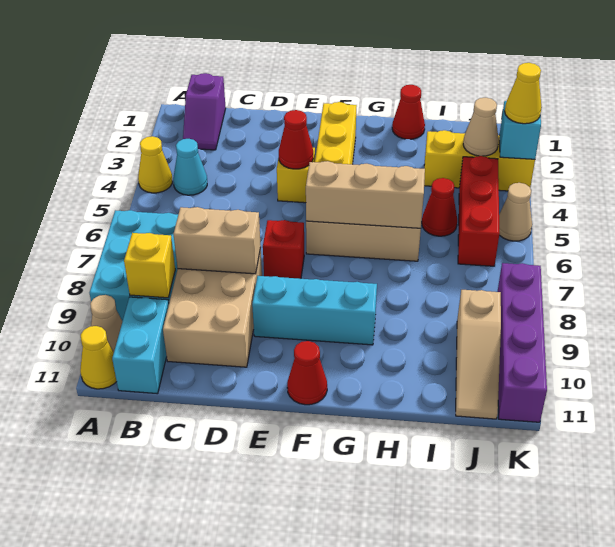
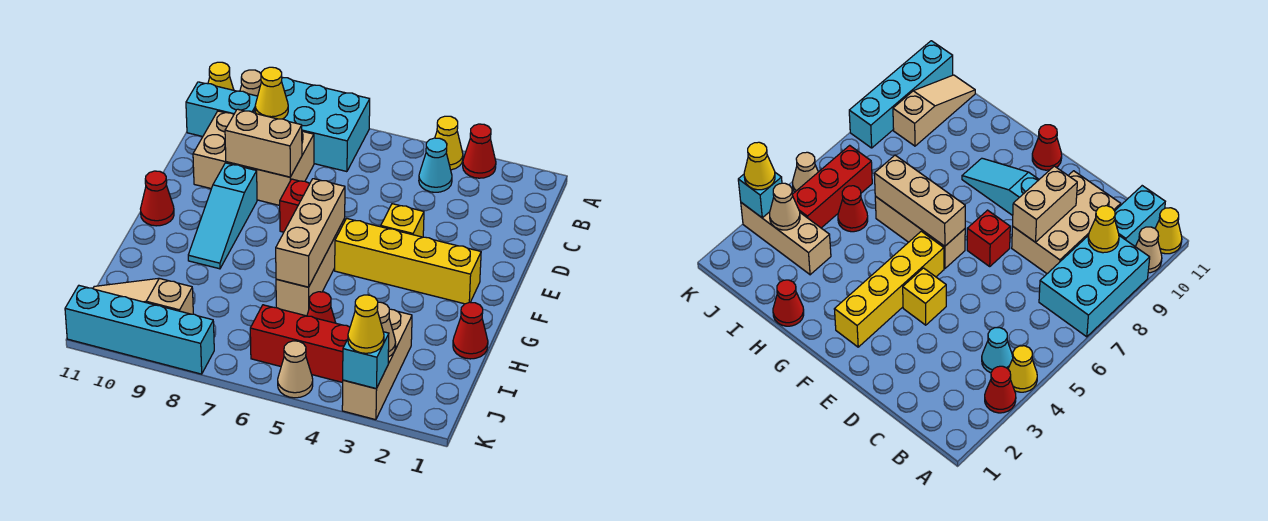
purple 1x2 slope [183,73,226,150] -> none
yellow 1x1 brick [124,233,175,298] -> yellow 1x1 cone [255,67,288,119]
tan 1x2 brick [173,207,261,274] -> tan 1x2 brick turned to [225,109,302,177]
red 1x1 cone [279,110,313,169] -> red 1x1 cone moved to [463,124,496,178]
cyan 1x3 brick [252,276,377,345] -> cyan 1x3 slope [188,163,257,269]
yellow 1x3 brick [424,130,535,191] -> tan 1x3 brick [342,309,412,420]
purple 1x4 brick [497,263,547,422] -> cyan 1x4 brick [65,286,214,374]

